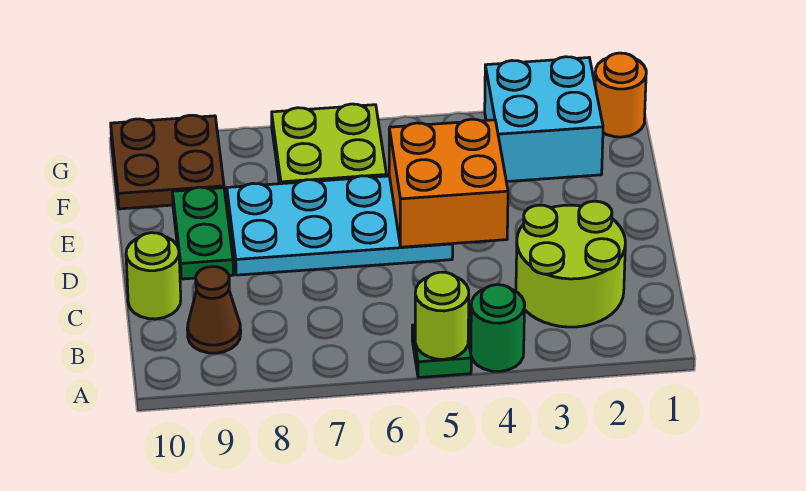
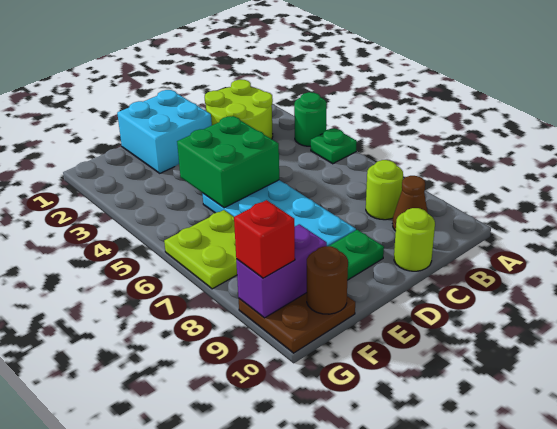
lime 1x1 round brick [415,272,469,359] -> lime 1x1 round brick moved to [366,160,403,220]
orange 2x2 brick [389,119,508,247] -> green 2x2 brick [177,116,279,208]
cyan 2x2 brick [485,57,603,182] -> cyan 2x2 brick moved to [117,90,212,173]
none -> purple 1x2 brick [236,224,327,318]
none -> brown 1x1 round brick [307,246,348,314]
orange 1x1 round brick [595,53,646,137] -> none
none -> red 1x1 brick [234,200,295,278]

